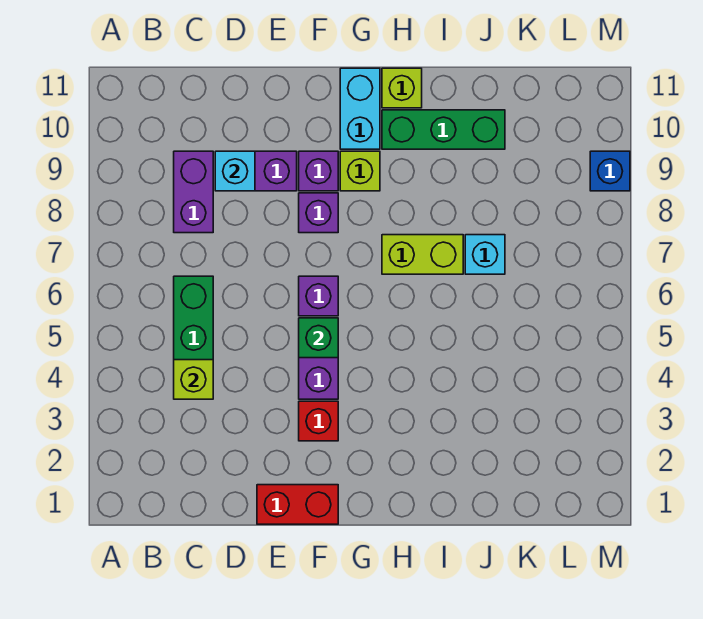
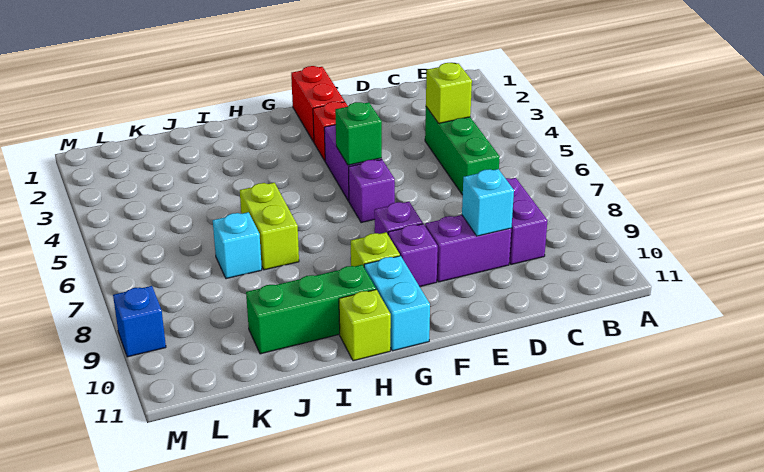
red 1x2 brick [257,485,338,524] -> red 1x2 brick turned to [291,66,345,142]
lime 1x2 brick [382,235,463,274] -> lime 1x2 brick turned to [240,183,299,270]

